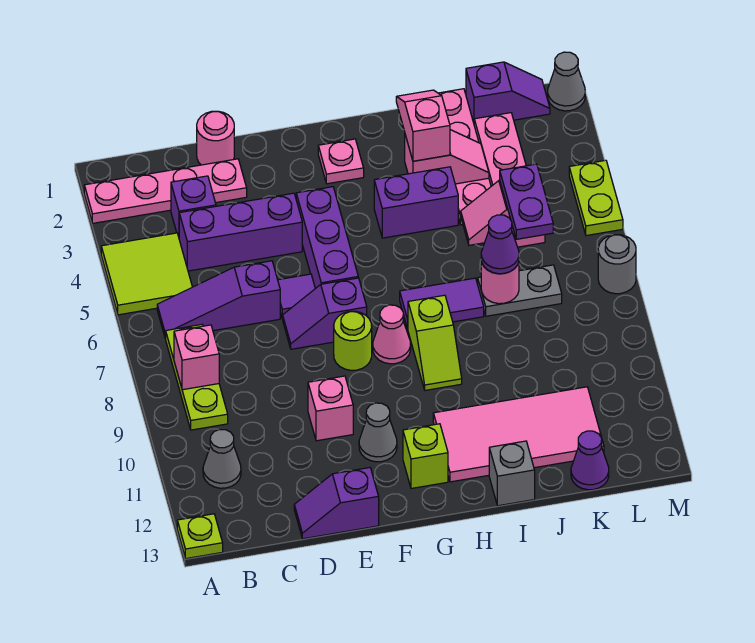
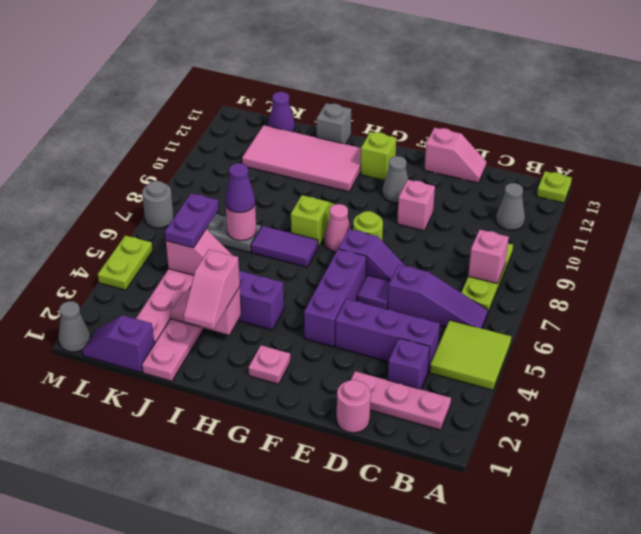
pink 1x4 plate [84,159,247,223] -> pink 1x3 plate [351,371,451,430]
purple 1x2 slope [294,468,379,539] -> pink 1x2 slope [424,128,486,183]

